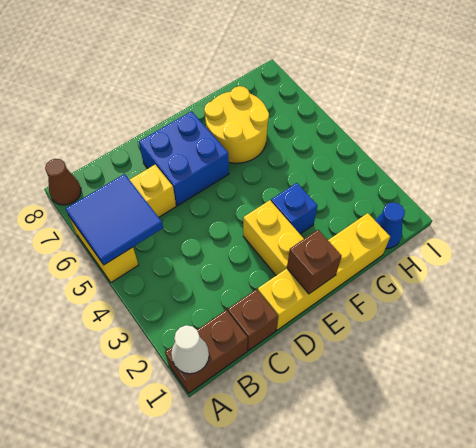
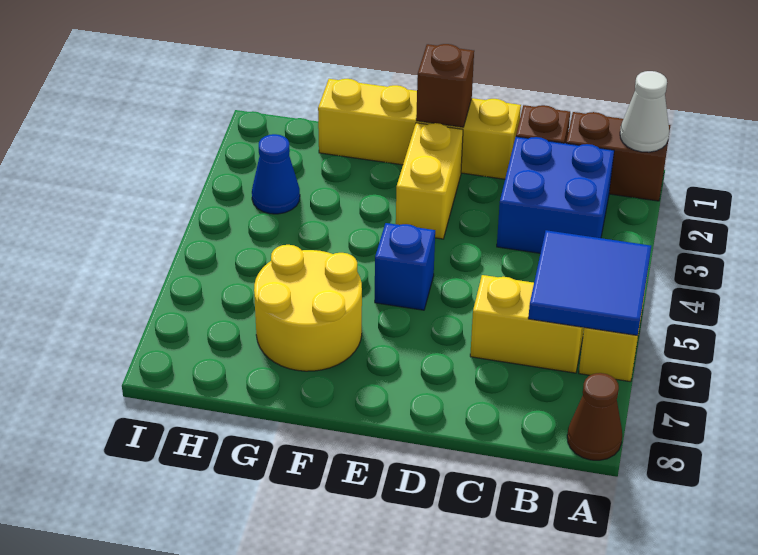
blue 2x2 brick [139,111,229,206] -> blue 2x2 brick moved to [497,137,614,253]
blue 1x1 brick [271,183,317,234] -> blue 1x1 brick moved to [375,223,435,310]
blue 1x1 cone [375,202,405,249] -> blue 1x1 cone moved to [252,134,300,214]

